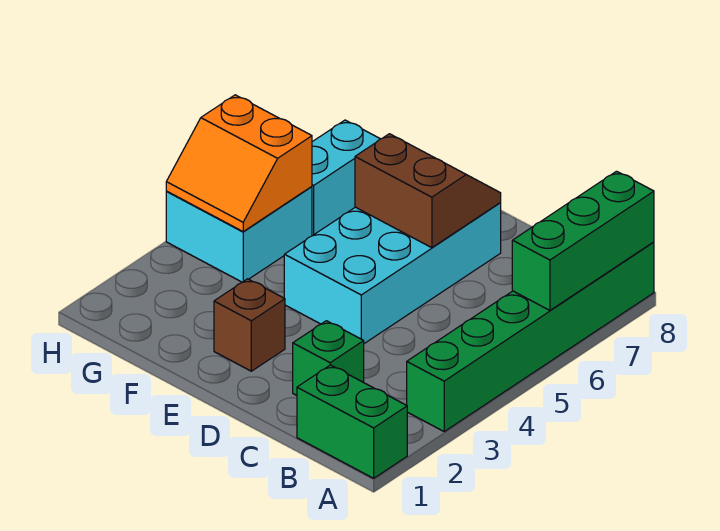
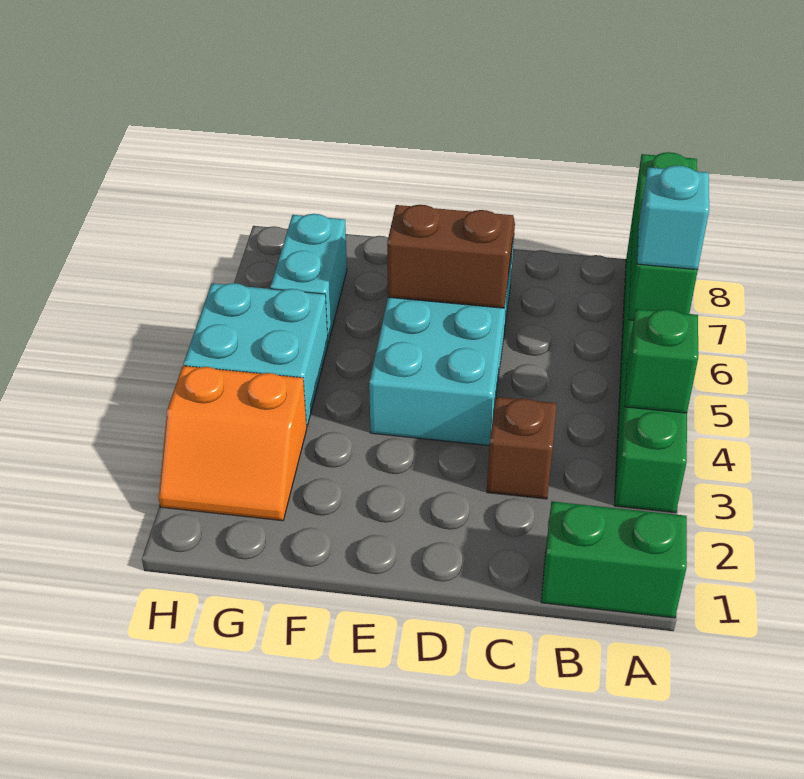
none -> cyan 1x1 brick [637,166,709,270]
green 1x1 brick [293,321,364,395] -> green 1x1 brick moved to [625,309,698,413]
brown 1x1 brick [214,279,285,371] -> brown 1x1 brick moved to [487,397,557,499]
orange 2x2 slope [166,95,312,231] -> orange 2x2 slope moved to [159,366,307,521]

